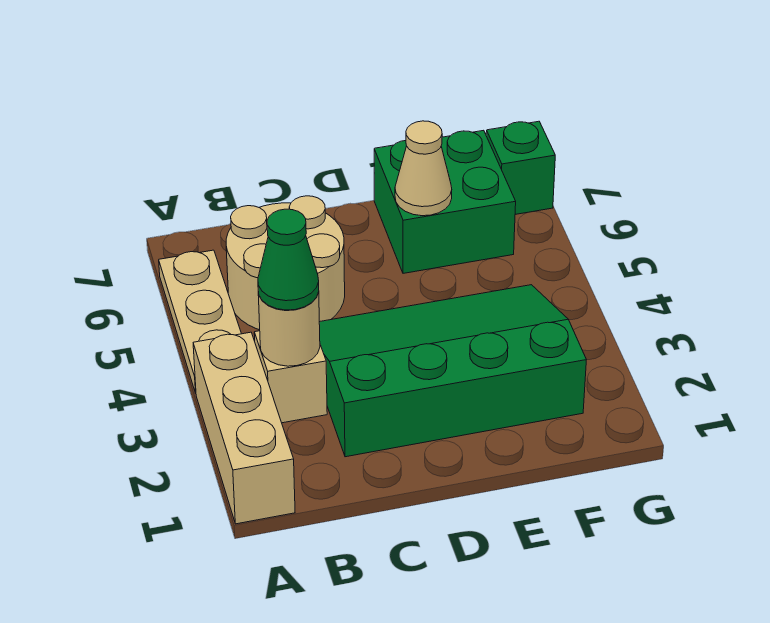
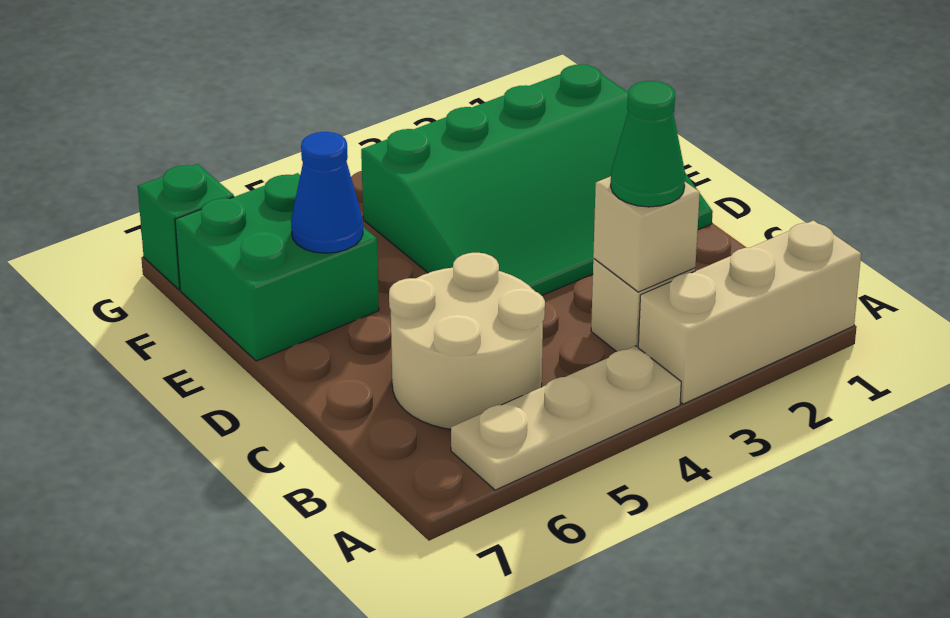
tan 1x1 round brick [258,292,320,366] -> tan 1x1 brick [593,176,700,292]
green 3x4 slope [319,285,586,457] -> green 3x4 slope turned to [361,64,713,295]
tan 1x1 cone [395,121,452,216] -> blue 1x1 cone [291,132,363,253]

